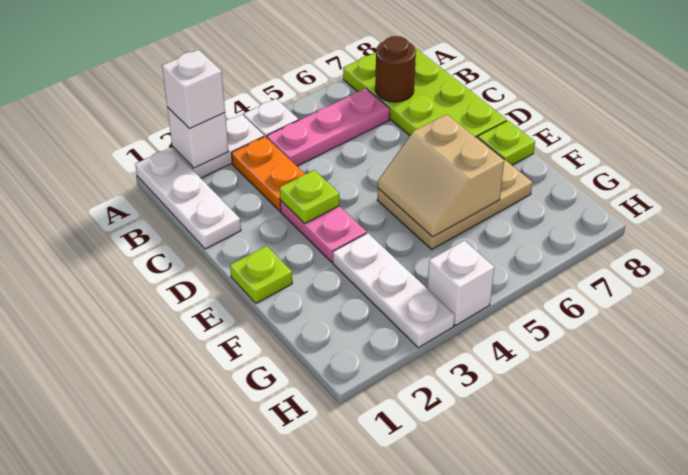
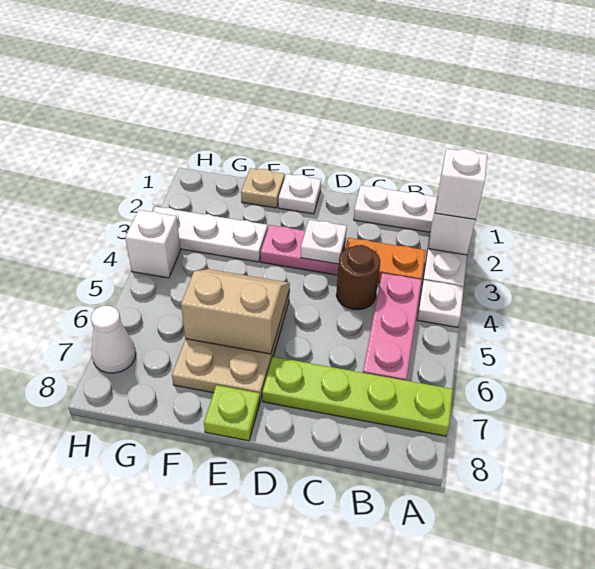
lime 2x4 plate [343,48,507,138] -> lime 1x4 plate [262,357,453,436]
brown 1x1 round brick [375,36,416,102] -> brown 1x1 round brick moved to [336,245,380,310]
lime 1x1 plate [280,170,339,223] -> white 1x1 plate [301,220,347,264]
lime 1x1 plate [230,246,292,303] -> white 1x1 plate [278,174,321,214]
none -> tan 1x1 plate [241,168,285,208]
none -> white 1x1 cone [91,306,136,373]

